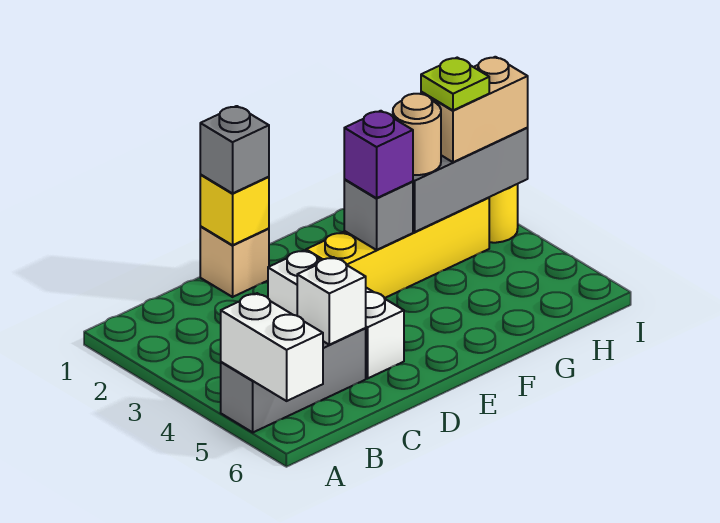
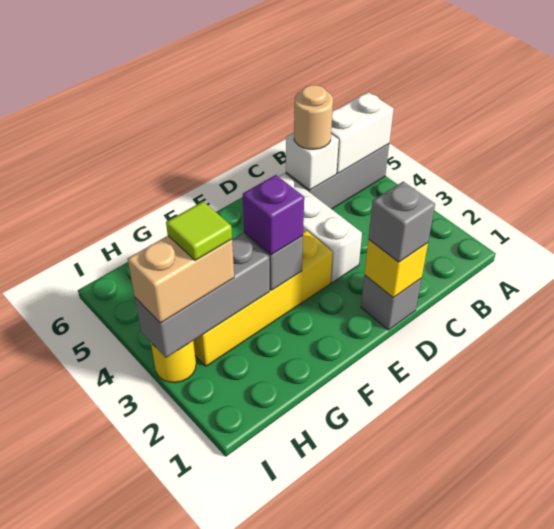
white 1x2 brick [221,293,323,401] -> white 1x2 brick turned to [331,92,394,173]
tan 1x1 brick [200,227,269,297] -> grey 1x1 brick [361,275,421,330]
tan 1x1 round brick [393,94,441,175] -> tan 1x1 round brick moved to [294,85,333,149]
lime 1x1 plate [421,58,489,110] -> lime 1x1 tile [166,202,232,261]

